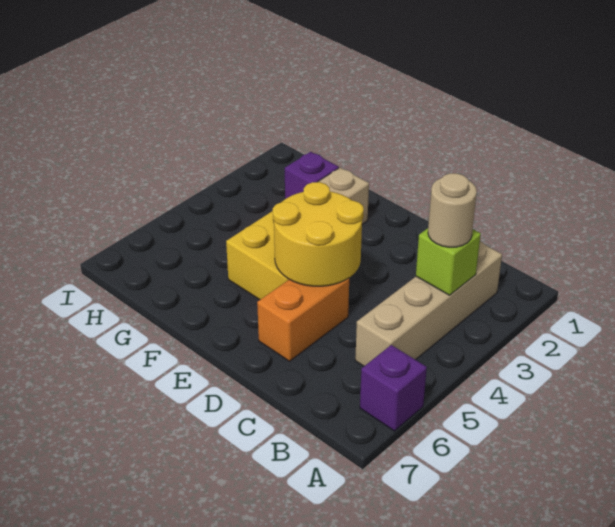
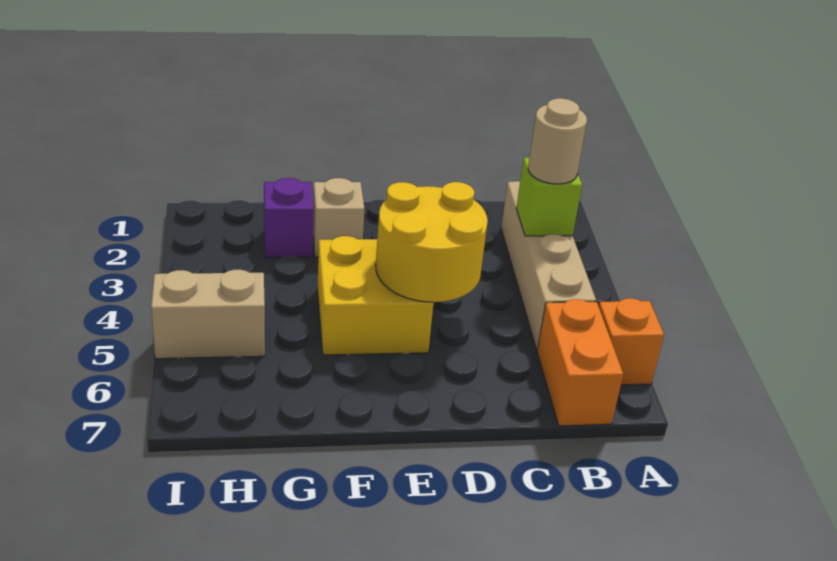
purple 1x1 brick [360,345,427,431] -> orange 1x1 brick [599,298,664,385]
orange 1x2 brick [257,278,349,361] -> orange 1x2 brick moved to [537,299,623,426]
none -> tan 1x2 brick [151,270,265,359]

